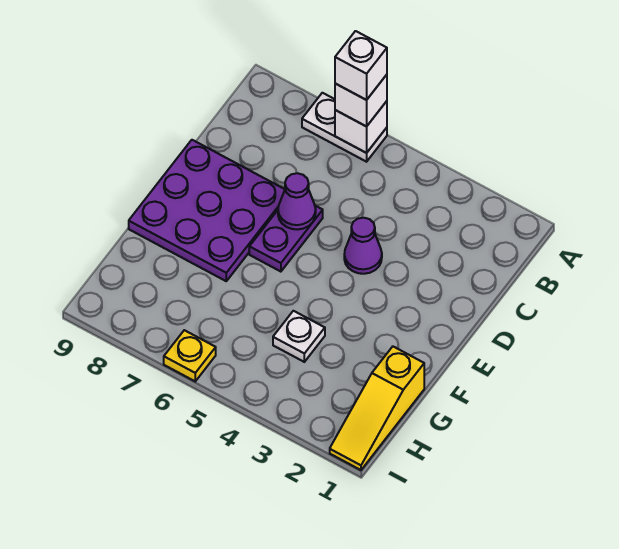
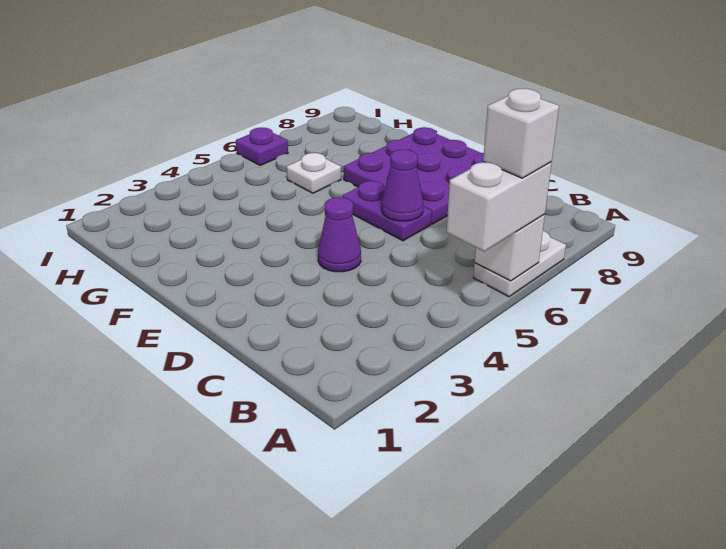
white 1x1 brick [335,75,387,127] -> white 1x2 brick [447,162,552,251]
yellow 1x3 slope [330,347,424,470] -> none
white 1x1 plate [273,311,325,362] -> white 1x1 plate moved to [287,153,341,193]
yellow 1x1 plate [164,330,216,381] -> purple 1x1 plate [236,127,288,165]

